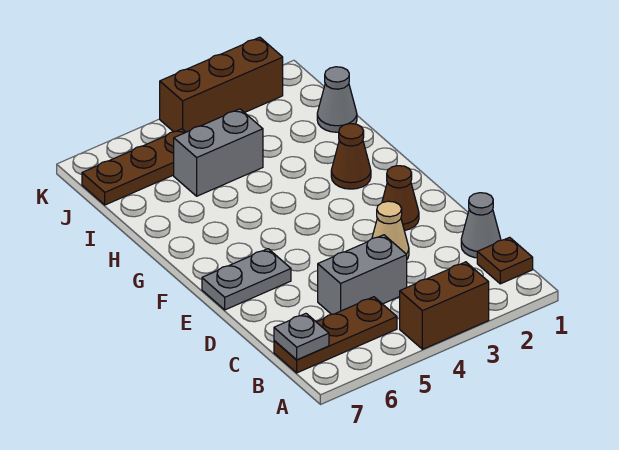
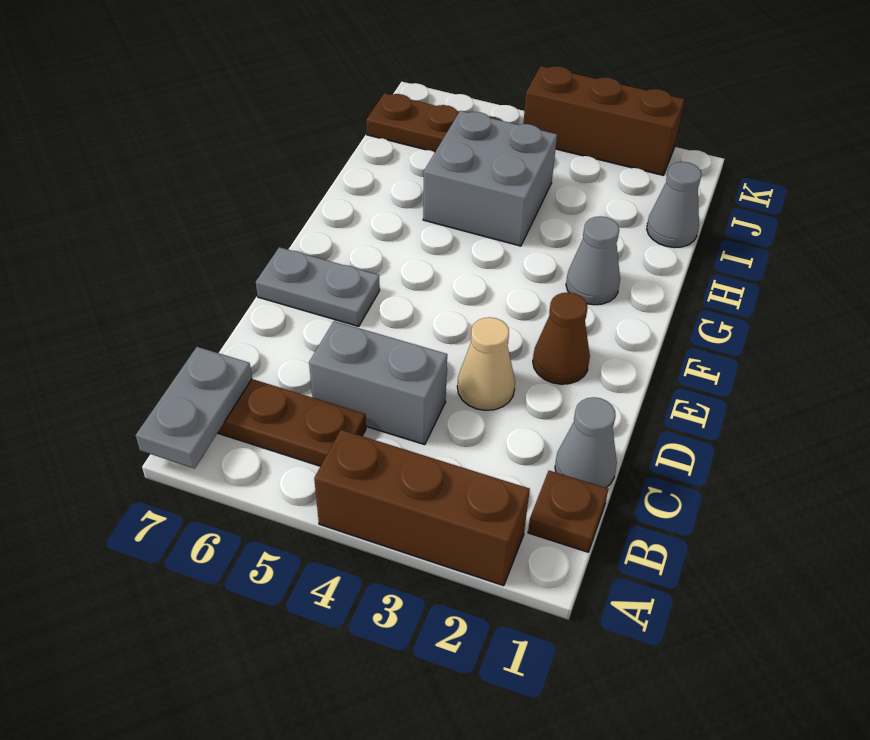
brown 1x2 brick [400,262,489,349] -> brown 1x3 brick [314,430,530,586]
grey 1x1 plate [274,314,329,360] -> grey 1x2 plate [136,347,252,468]
brown 1x1 cone [331,124,371,189] -> grey 1x1 cone [566,216,620,305]
grey 1x2 brick [174,109,263,196] -> grey 2x2 brick [423,111,557,246]

